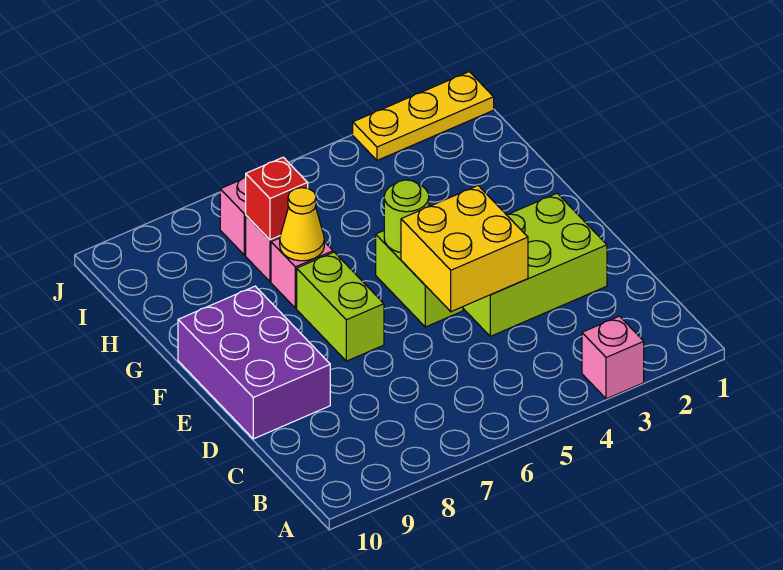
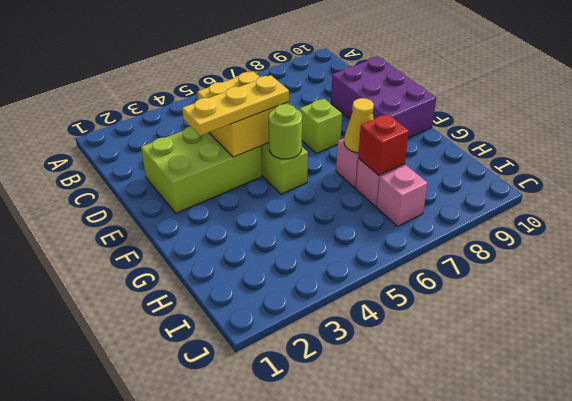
pink 1x1 brick [582,316,644,399] -> none
lime 1x2 brick [297,252,384,361] -> lime 1x1 brick [300,99,342,153]
yellow 1x3 plate [353,72,494,160] -> yellow 1x3 plate moved to [182,75,289,136]

